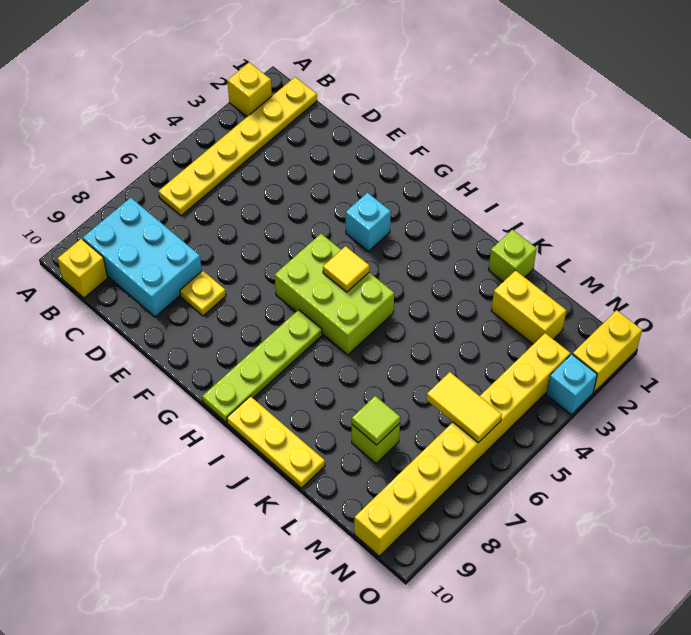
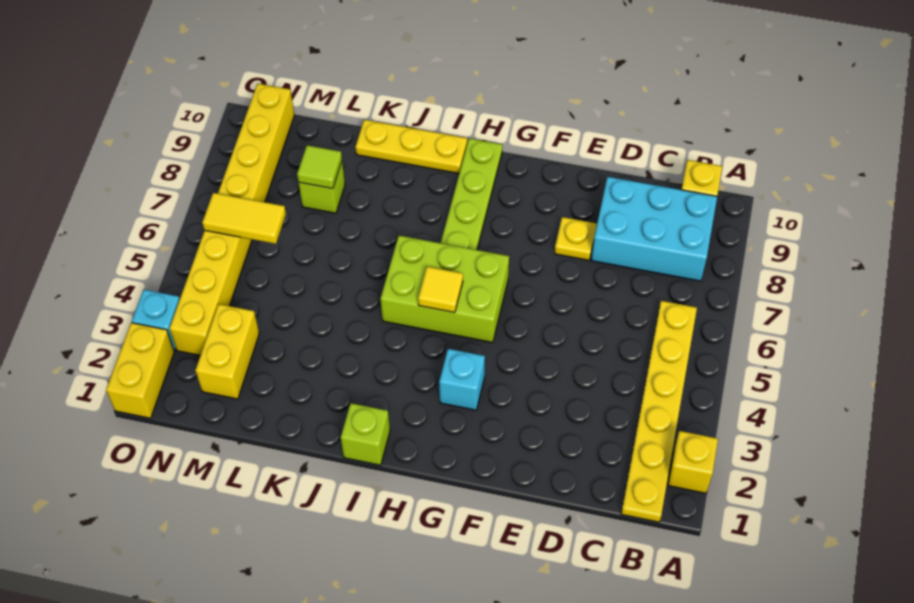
lime 1x1 brick [489,230,537,282] -> lime 1x1 brick moved to [341,403,390,465]
yellow 1x2 brick [491,270,566,344] -> yellow 1x2 brick turned to [195,304,259,399]

